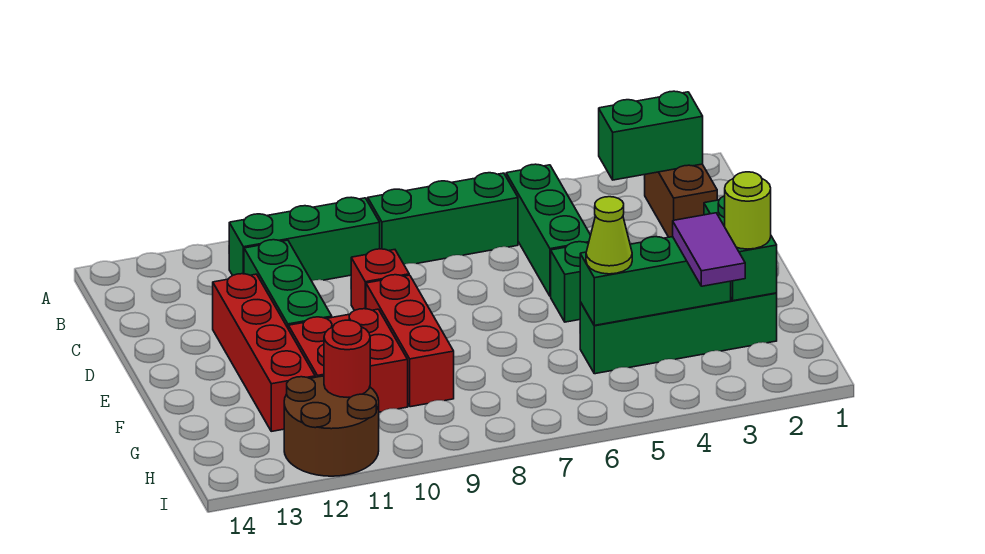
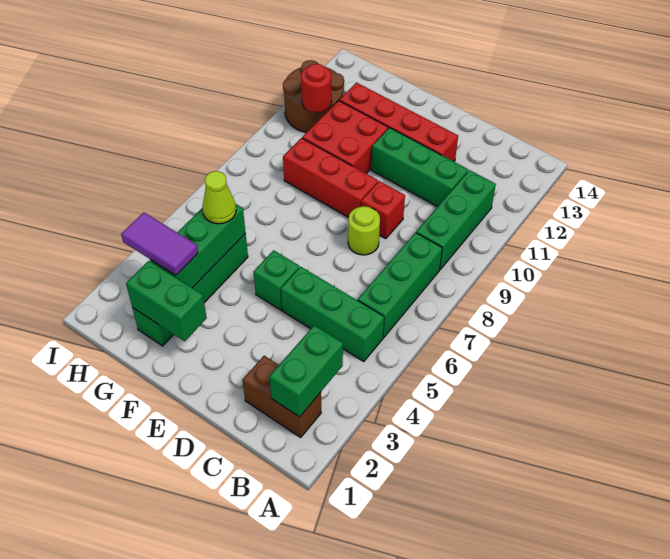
lime 1x1 round brick [725,172,771,249] -> lime 1x1 round brick moved to [348,206,380,255]

